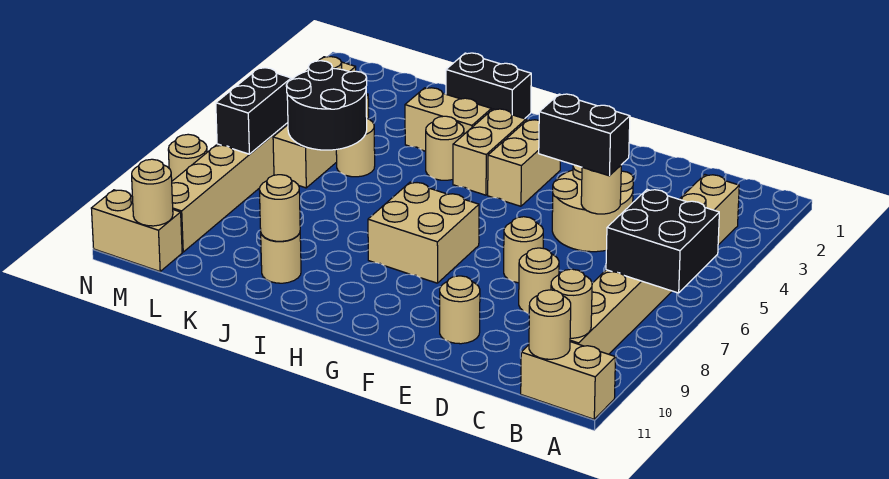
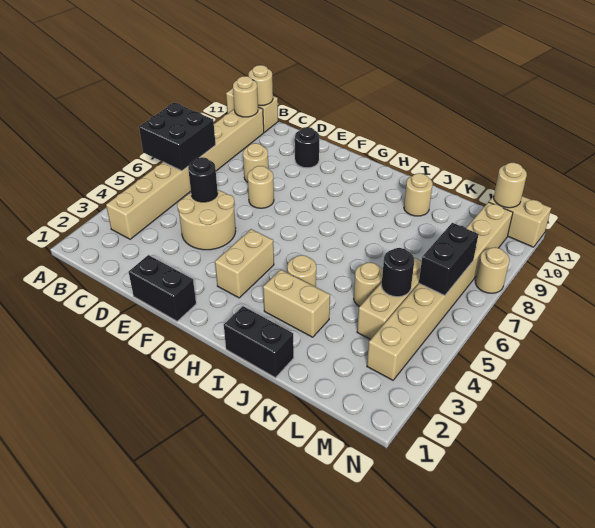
tan 1x1 round brick [581,166,621,214] -> black 1x1 round brick [188,157,218,202]
black 1x2 brick [539,94,630,176] -> black 1x2 brick moved to [129,255,196,321]
tan 1x1 round brick [440,276,480,344] -> black 1x1 round brick [295,127,319,168]
tan 2x2 brick [368,182,479,283] -> none
tan 1x2 brick [453,109,526,195] -> none
tan 1x1 round brick [259,175,300,241] -> none
black 2x2 round brick [286,61,367,150] -> black 1x1 round brick [381,248,414,297]

